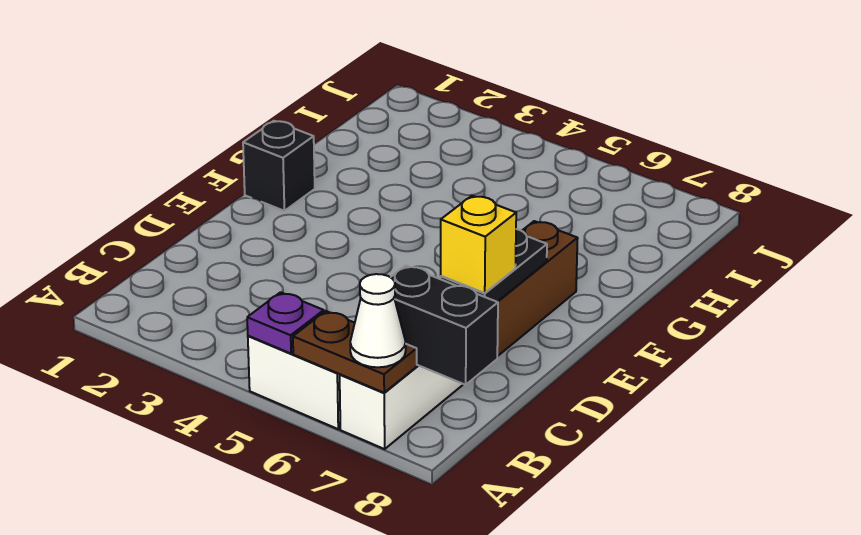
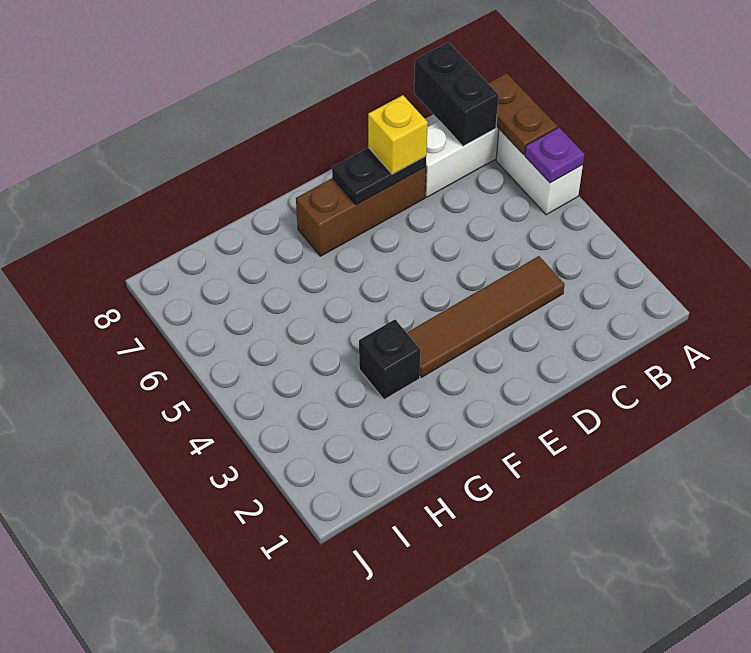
white 1x1 cone [350,274,406,367] -> none
none -> brown 1x4 tile [407,256,565,377]
black 1x1 brick [243,121,315,211] -> black 1x1 brick moved to [359,320,421,400]

